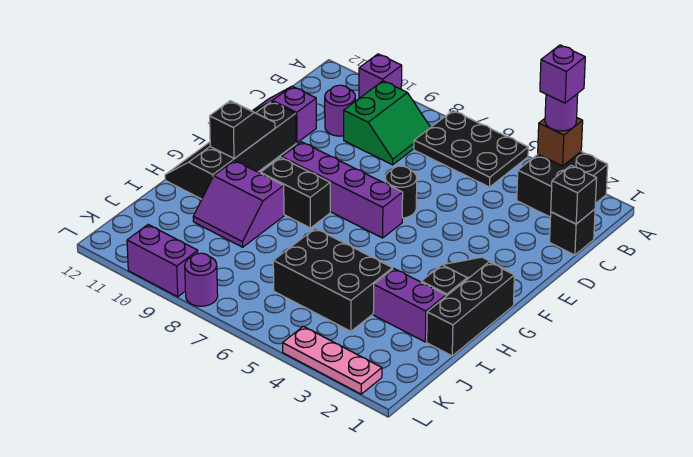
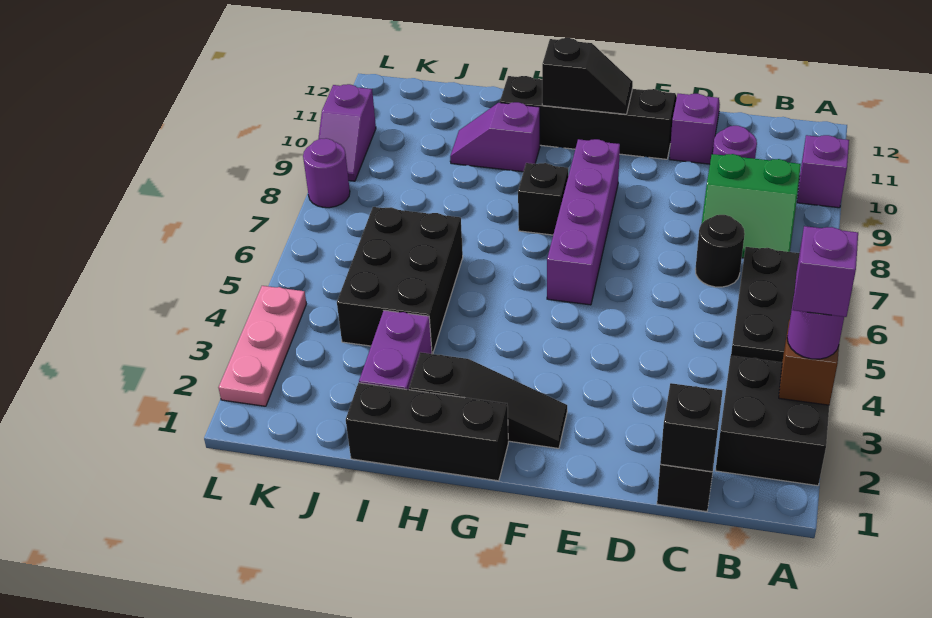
black 1x1 round brick [385,166,417,218] -> black 1x1 round brick moved to [695,215,745,287]
black 1x2 brick [261,157,330,228] -> black 1x1 brick [518,163,568,235]
purple 2x2 slope [193,160,284,247] -> purple 1x2 slope [450,102,540,172]
purple 1x2 brick [127,225,198,297] -> purple 1x2 slope [318,84,376,181]

